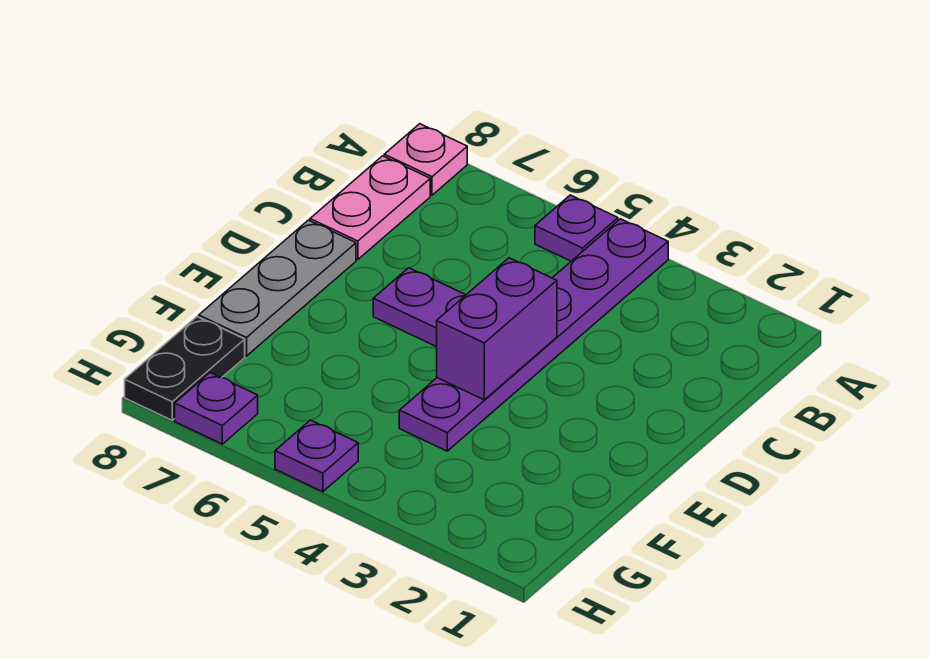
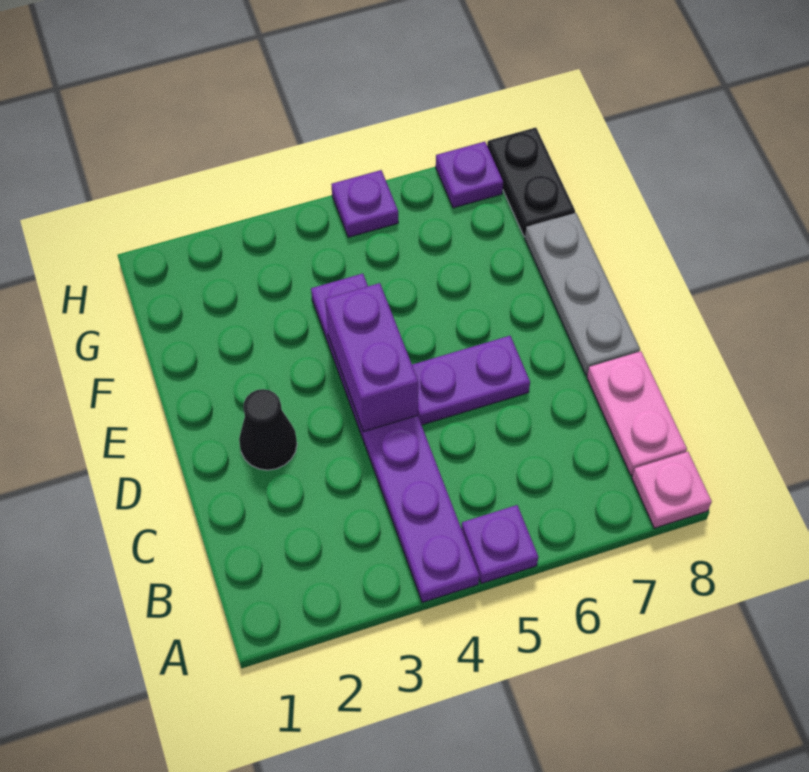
none -> black 1x1 cone [239,389,297,470]

